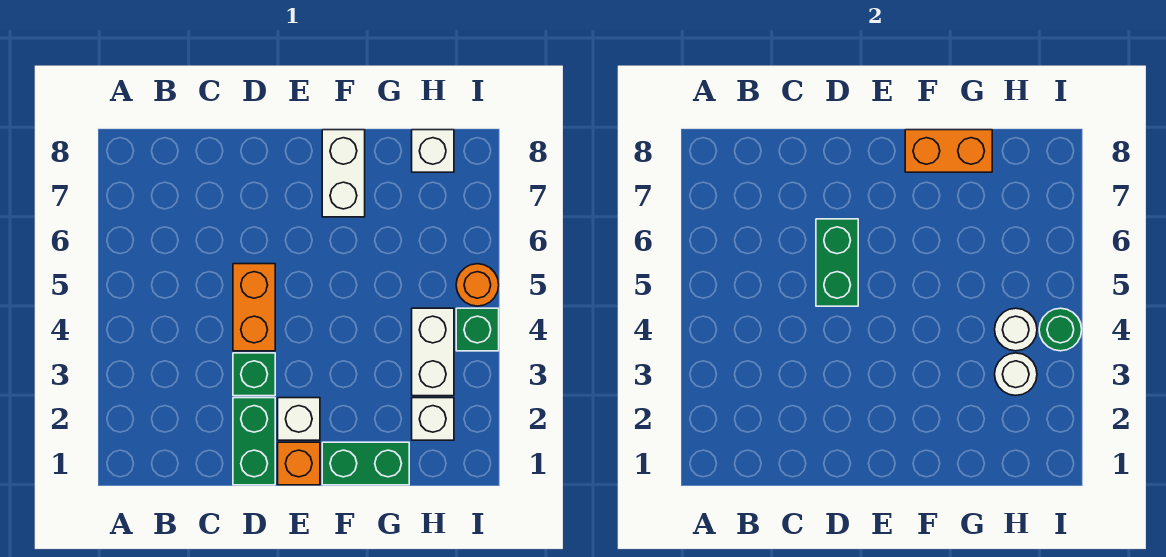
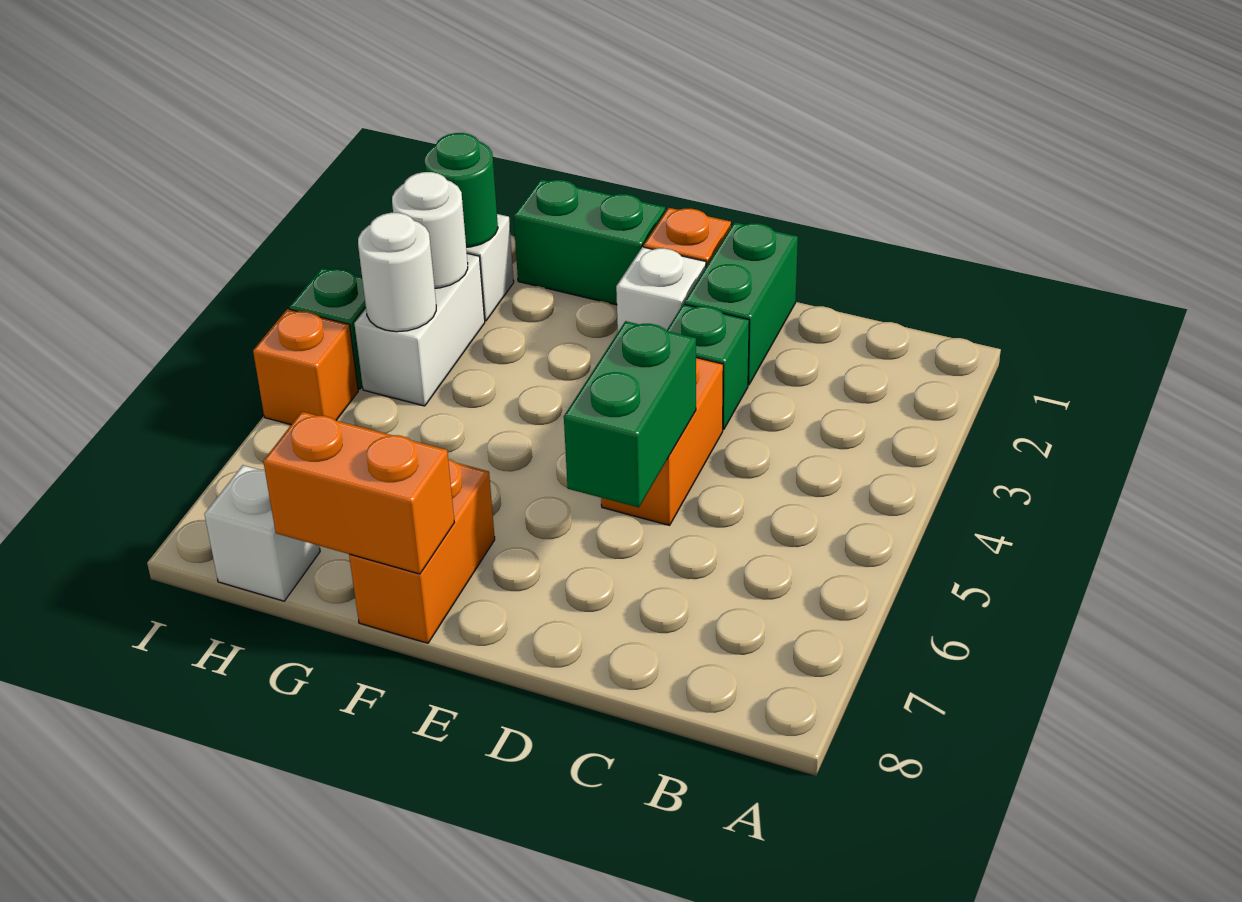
white 1x2 brick [322,130,365,217] -> orange 1x2 brick [349,459,495,643]
green 1x1 round brick [1039,308,1082,351] -> green 1x1 round brick moved to [425,133,498,247]
orange 1x1 round brick [456,264,499,306] -> orange 1x1 brick [253,309,358,425]

